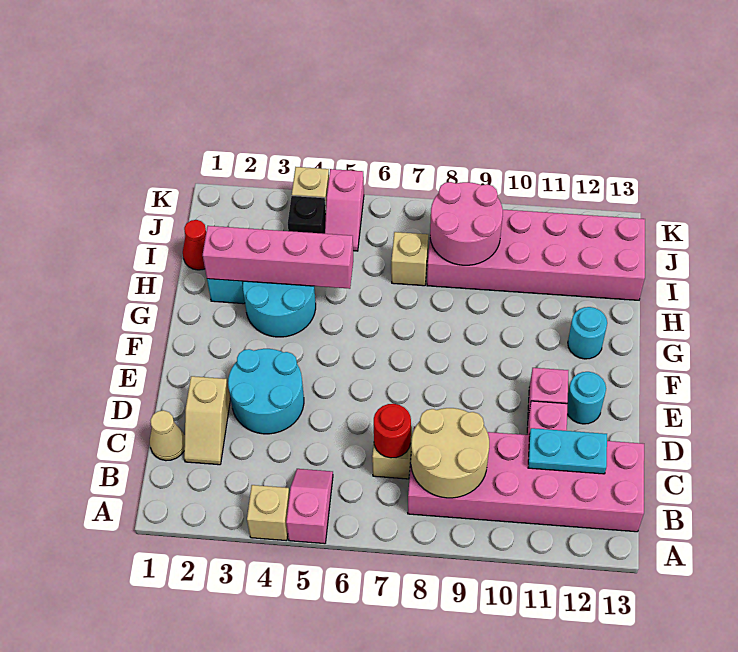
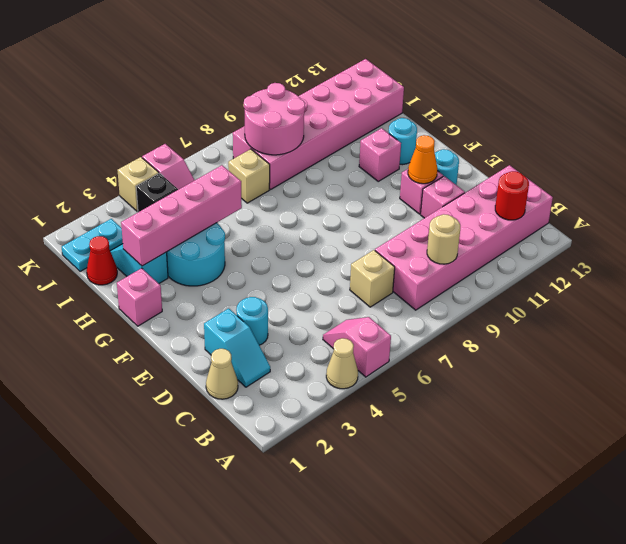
tan 1x1 brick [247,485,290,541] -> tan 1x1 cone [326,338,358,389]
tan 2x2 round brick [411,408,489,498] -> tan 1x1 round brick [427,214,460,264]
tan 1x2 slope [184,376,230,465] -> cyan 1x2 slope [204,308,270,387]
red 1x1 round brick [374,404,411,458] -> red 1x1 round brick moved to [495,171,529,220]
cyan 1x2 plate [528,428,607,474] -> cyan 1x2 plate moved to [62,219,123,272]
cyan 2x2 round brick [228,349,304,434] -> cyan 1x1 round brick [236,297,268,345]
none -> orange 1x1 cone [408,135,437,184]
none -> pink 1x1 brick [117,268,162,326]
none -> pink 1x1 brick [359,128,401,181]

